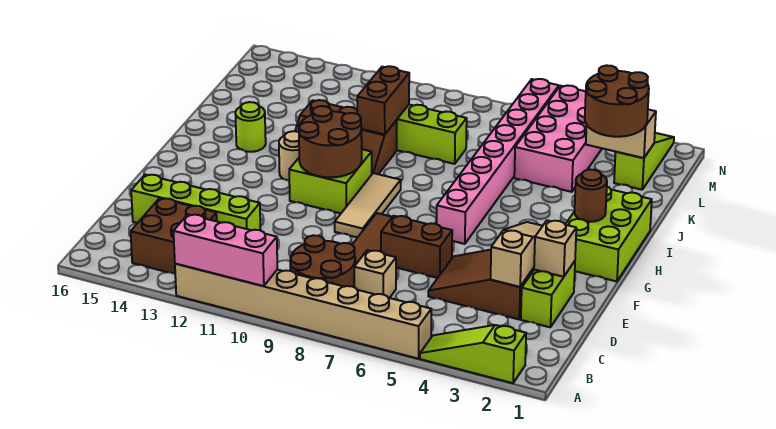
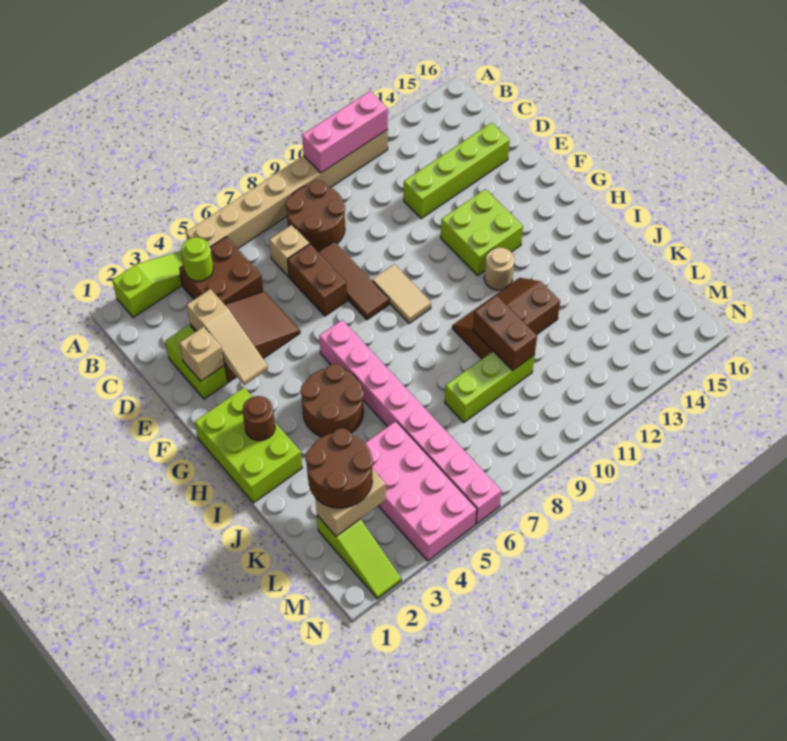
brown 2x2 brick [131,198,217,274] -> brown 2x2 brick moved to [179,237,263,304]
brown 1x2 brick [381,216,452,278] -> brown 1x2 brick turned to [288,244,347,316]
tan 1x3 tile [335,173,401,238] -> tan 1x2 tile [372,264,431,324]
lime 2x2 brick [289,149,372,213] -> lime 2x2 brick moved to [441,189,523,275]
brown 2x2 round brick [299,106,362,177] -> brown 2x2 round brick moved to [301,364,363,437]
lime 1x1 round brick [235,102,266,152] -> lime 1x1 round brick moved to [181,237,213,281]

